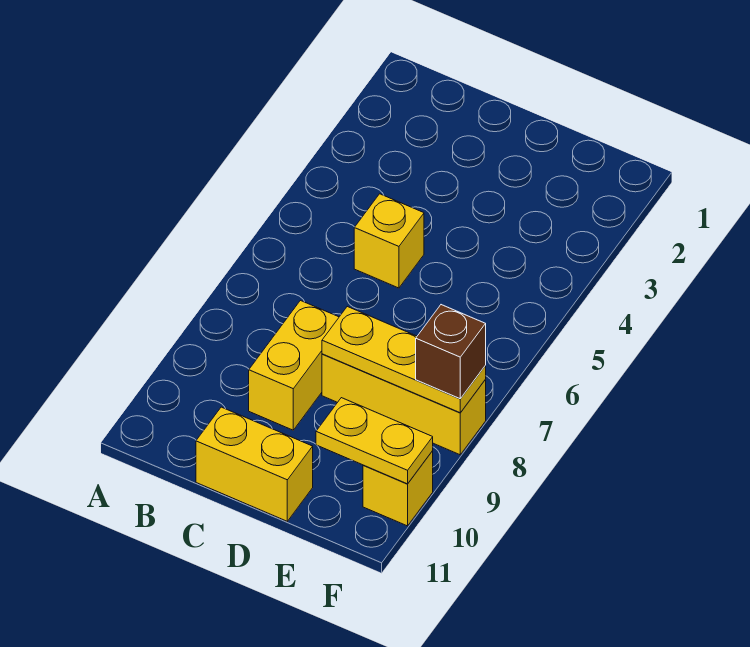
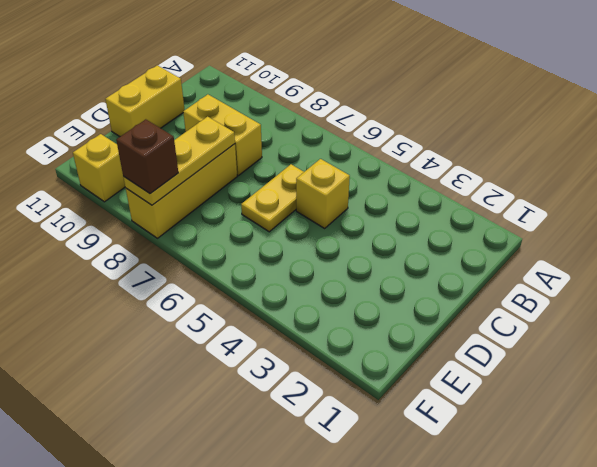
yellow 1x2 plate [316,398,433,484] -> yellow 1x2 plate moved to [241,164,304,232]

